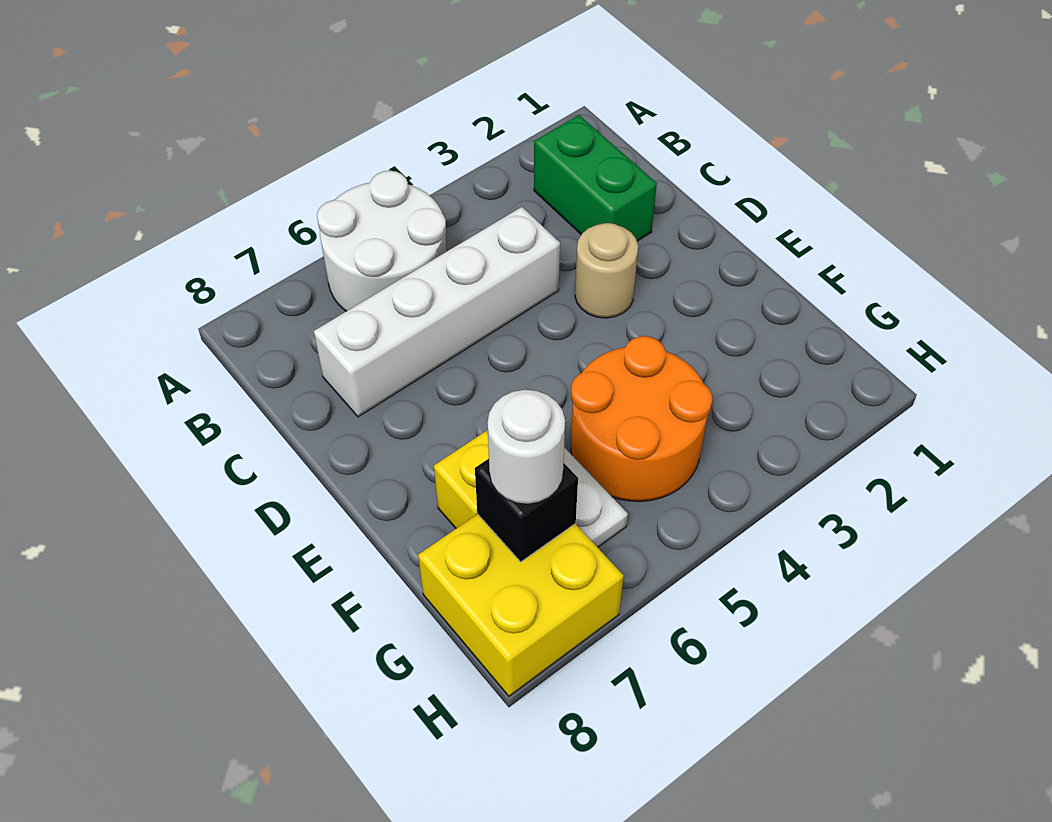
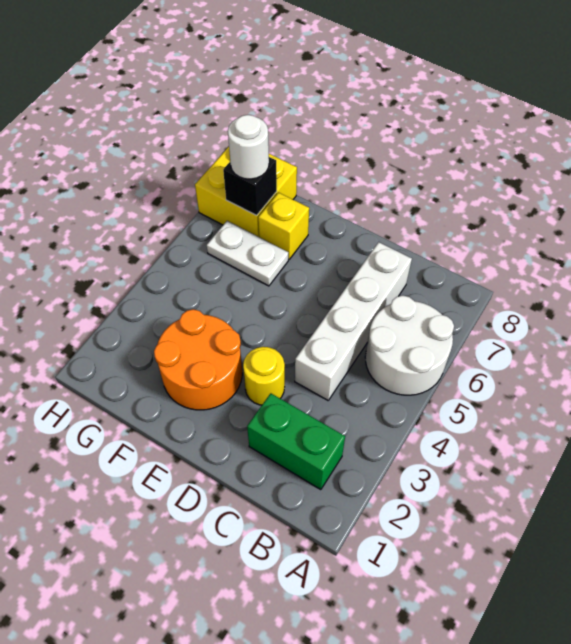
tan 1x1 round brick [575,223,638,318] -> yellow 1x1 round brick [243,347,285,405]
orange 2x2 round brick [571,336,712,501] -> orange 2x2 round brick moved to [154,309,242,410]

